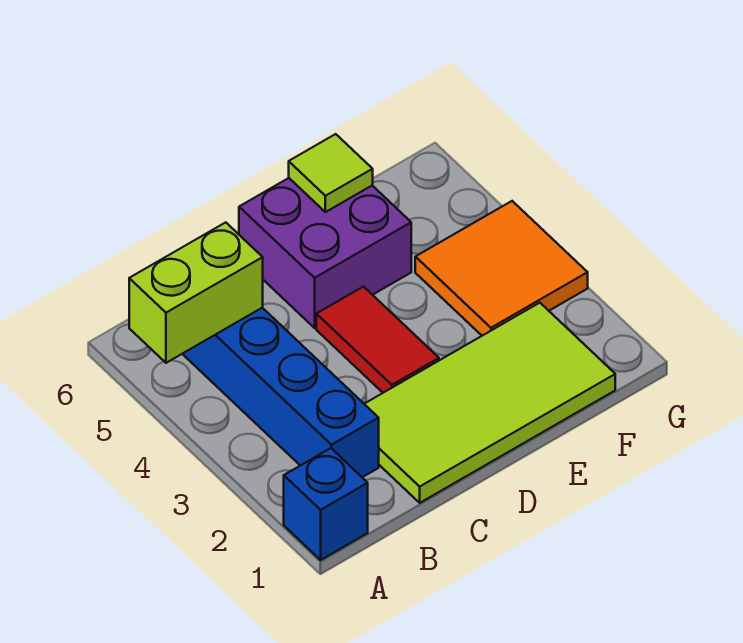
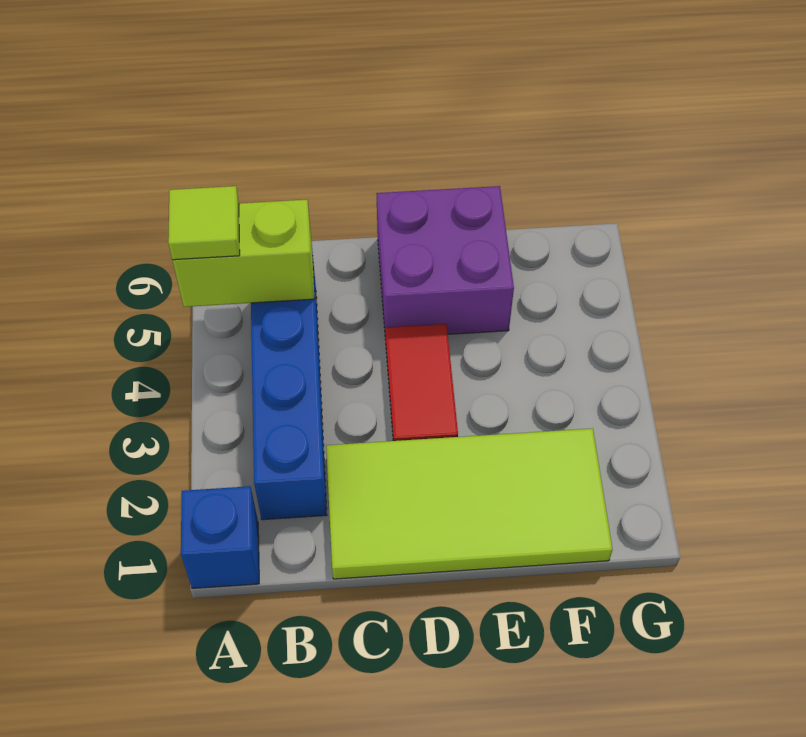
lime 1x1 tile [289,134,373,212] -> lime 1x1 tile moved to [168,186,240,260]
orange 2x2 tile [415,201,588,336] -> none

